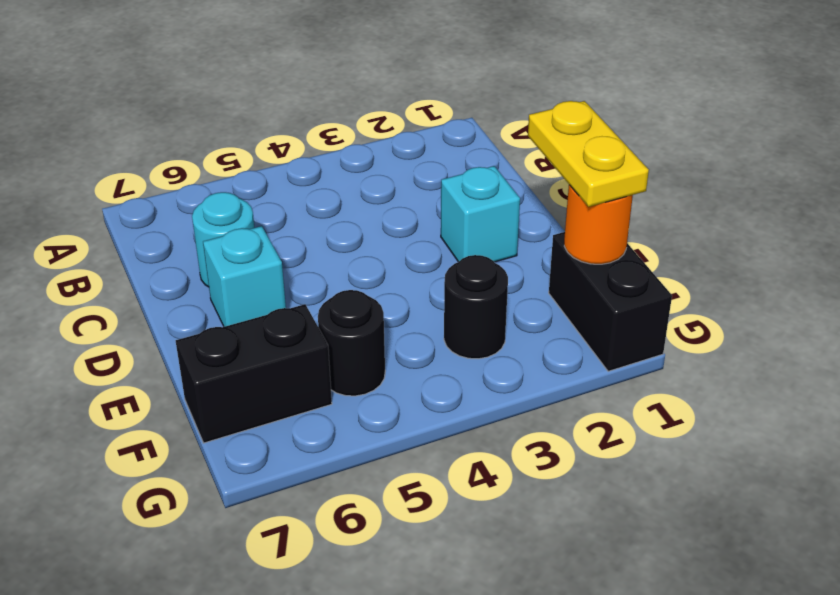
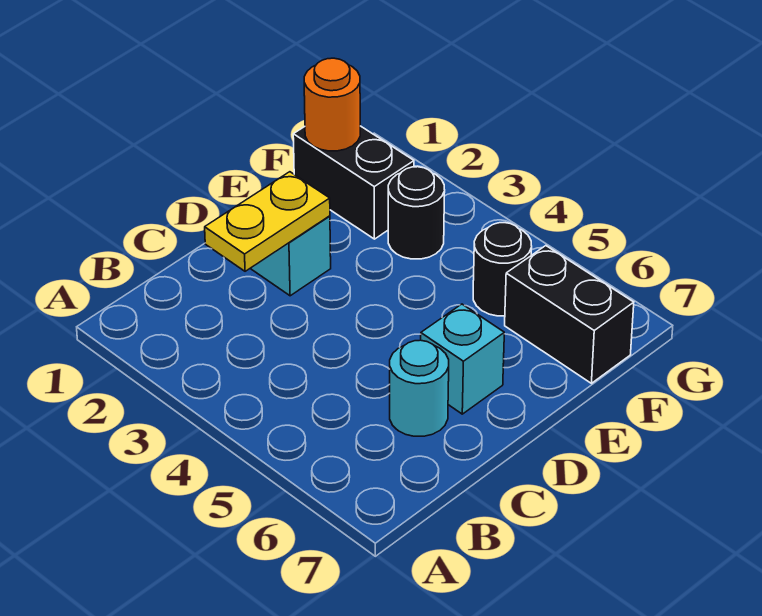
yellow 1x2 plate [528,101,649,207] -> yellow 1x2 plate moved to [205,172,330,271]
black 1x2 brick [549,232,672,371] -> black 1x2 brick turned to [293,126,414,239]

